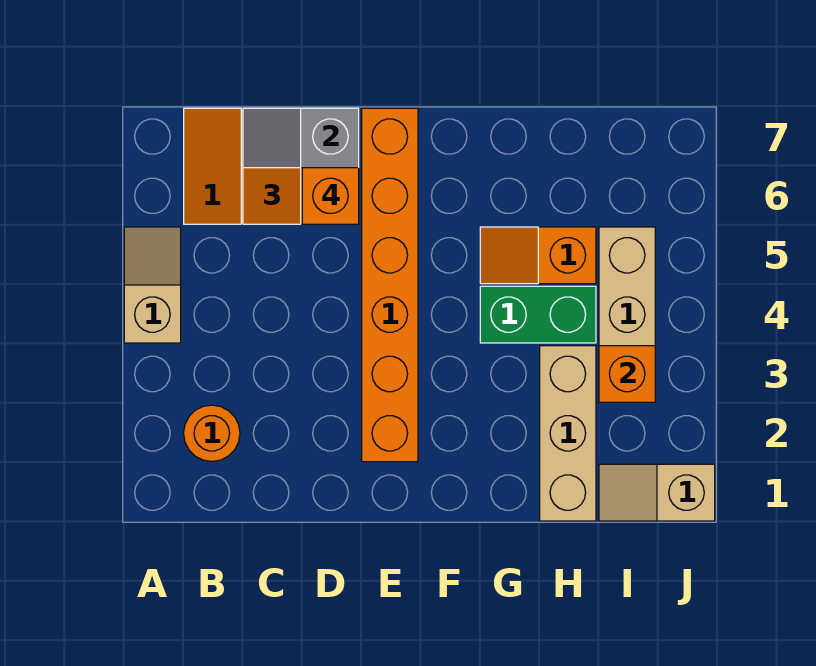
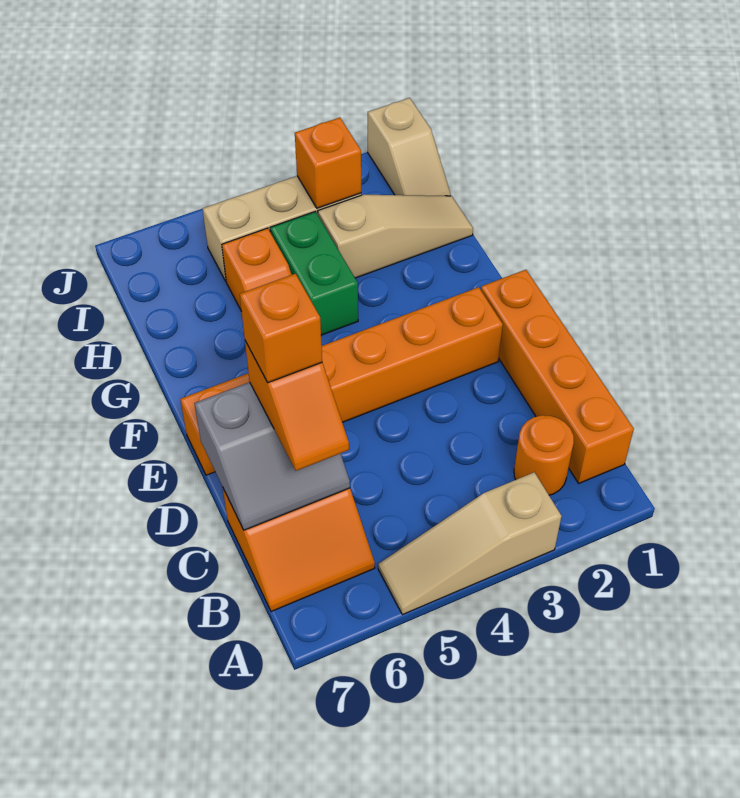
tan 1x2 slope [124,227,181,343] -> tan 1x3 slope [378,472,562,615]
none -> orange 1x4 brick [481,270,634,483]
tan 1x3 brick [540,346,596,521] -> tan 1x3 slope [318,195,473,278]

